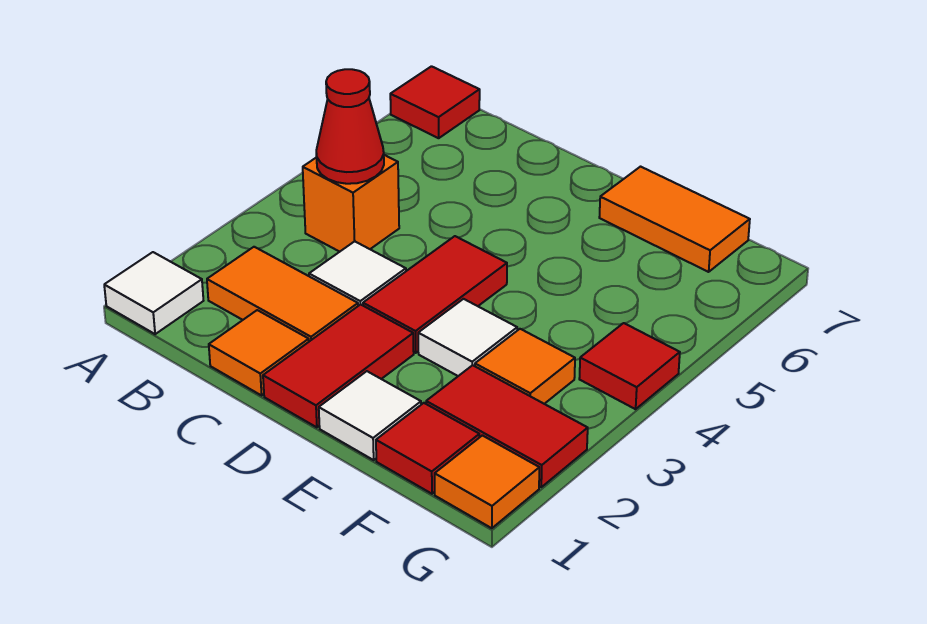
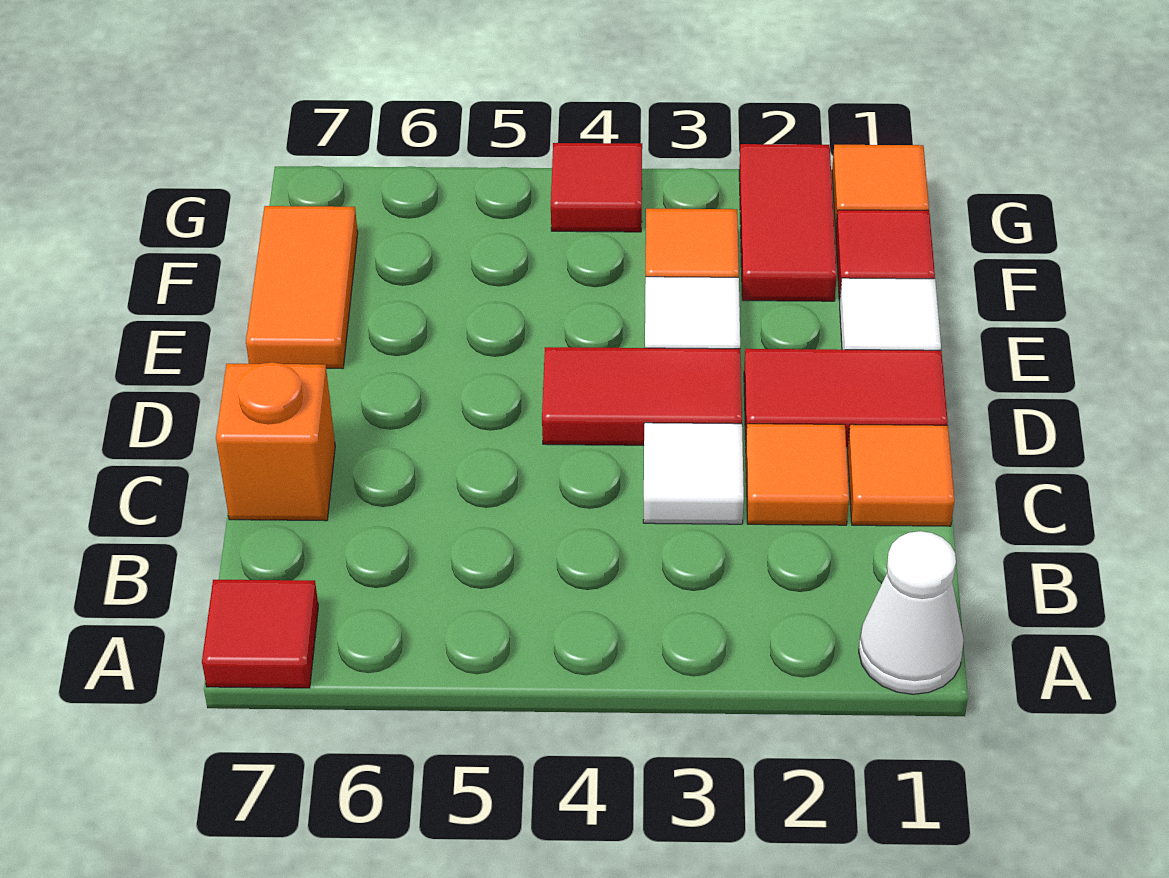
white 1x1 tile [104,252,203,334] -> white 1x1 cone [859,531,964,694]
orange 1x2 tile [207,247,358,341] -> orange 1x1 tile [746,424,849,525]
orange 1x1 brick [303,155,399,252] -> orange 1x1 brick moved to [216,362,335,521]
red 1x1 cone [316,69,384,184] -> none

